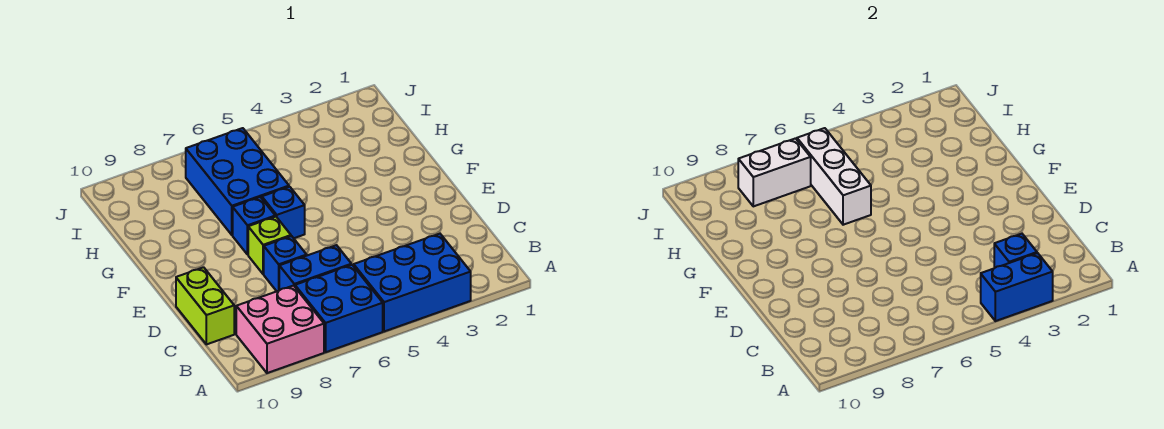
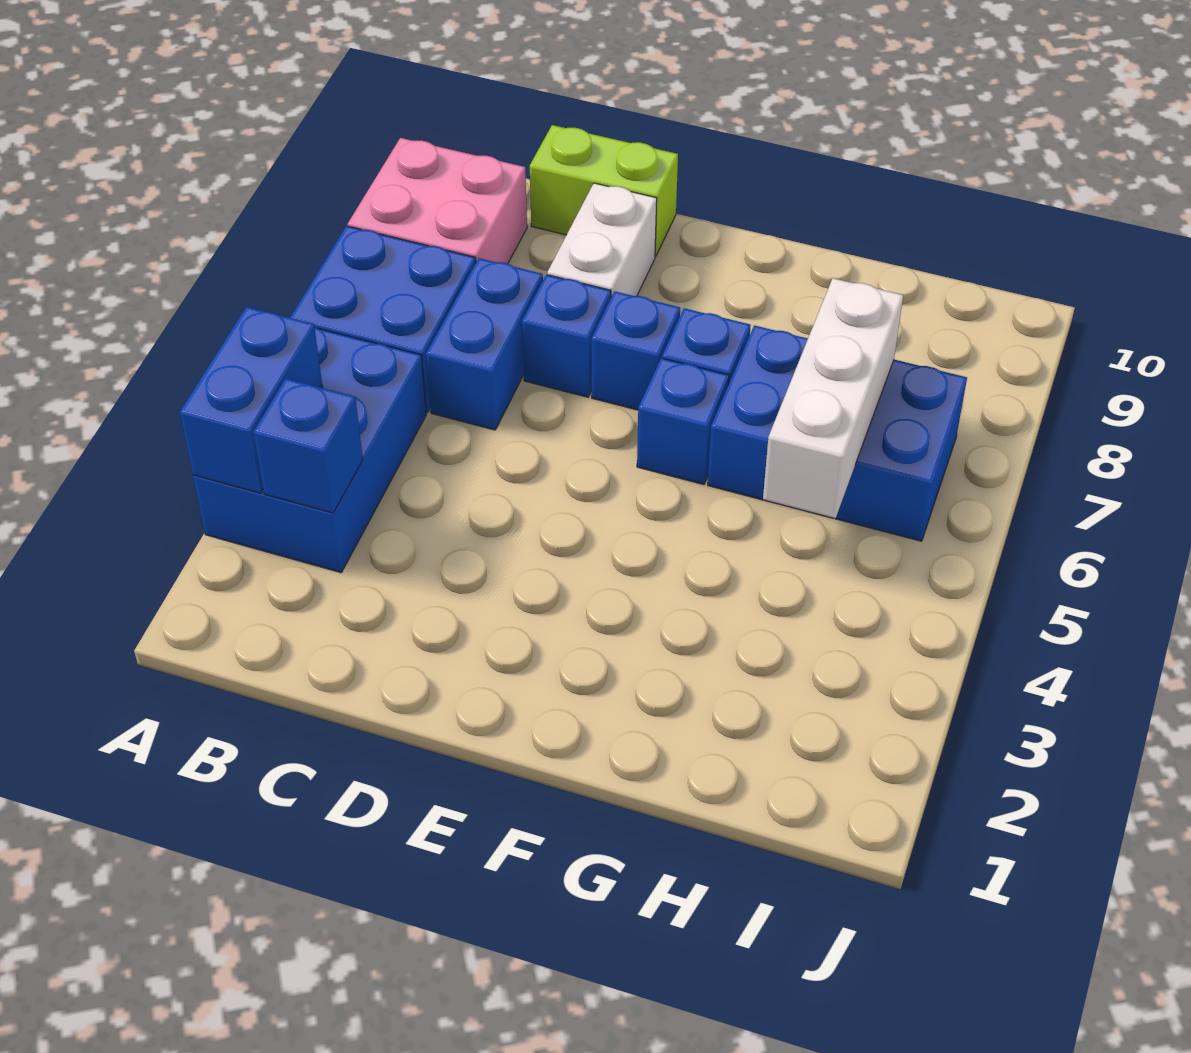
lime 1x1 brick [248,217,291,274] -> blue 1x1 brick [592,291,680,410]
white 1x3 brick [797,128,871,225] -> white 1x3 brick turned to [763,278,903,518]
white 1x2 brick [738,138,811,206] -> white 1x2 brick moved to [547,183,657,297]

